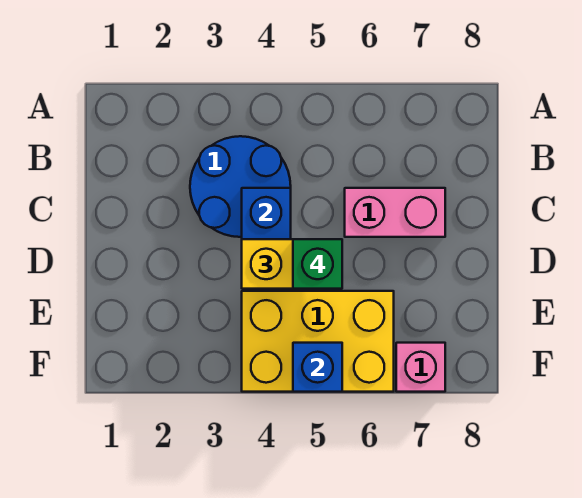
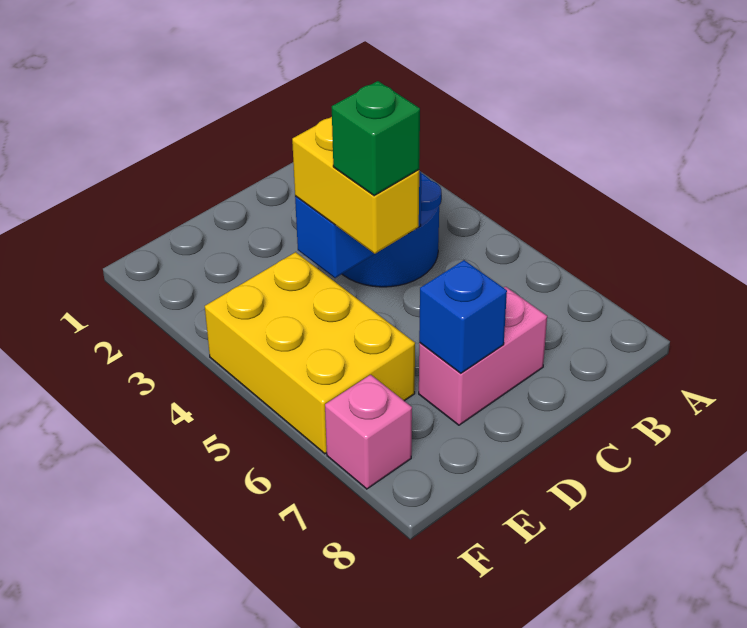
pink 1x2 brick [345,188,445,237] -> pink 1x2 brick turned to [419,287,547,425]
blue 1x1 brick [293,343,342,392] -> blue 1x1 brick moved to [419,260,507,373]

